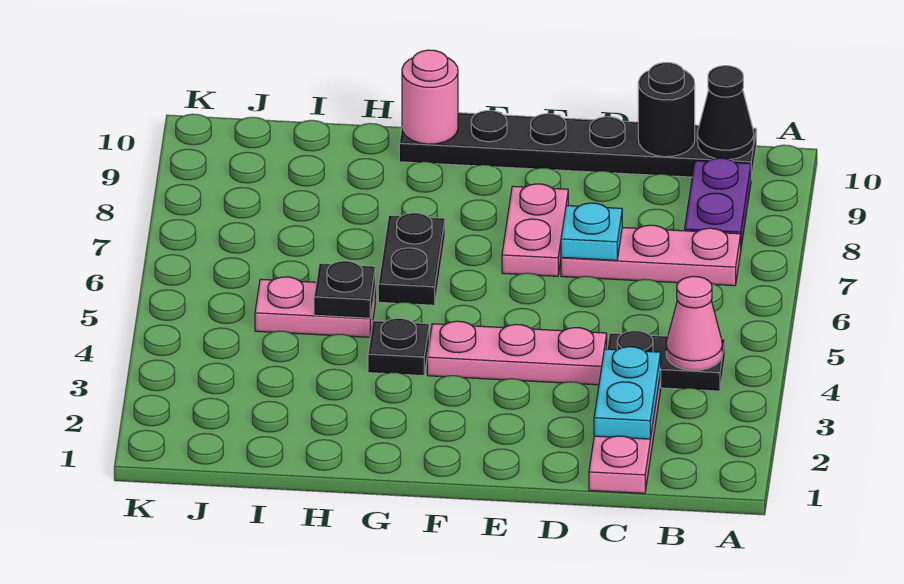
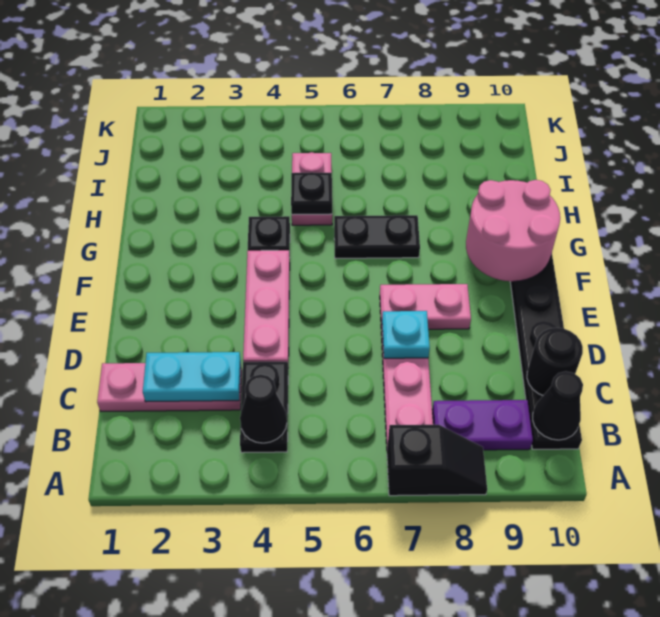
none -> black 1x2 slope [387,425,487,496]
pink 1x1 cone [666,276,722,371] -> black 1x1 cone [240,374,287,443]
pink 1x1 round brick [402,50,458,144] -> pink 2x2 round brick [466,180,560,281]

